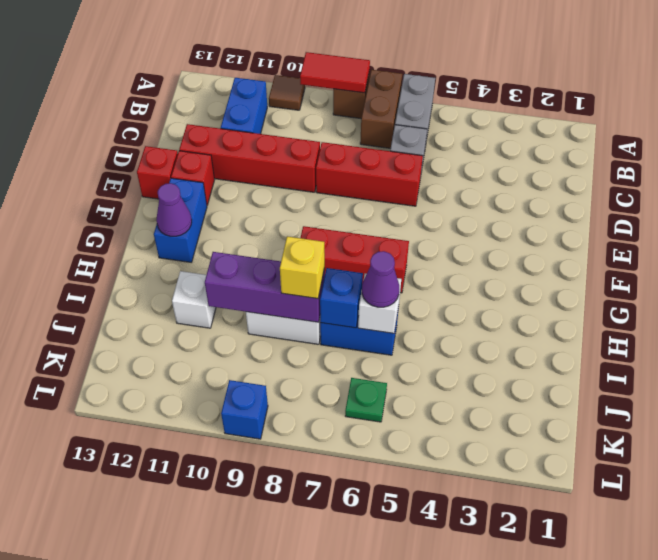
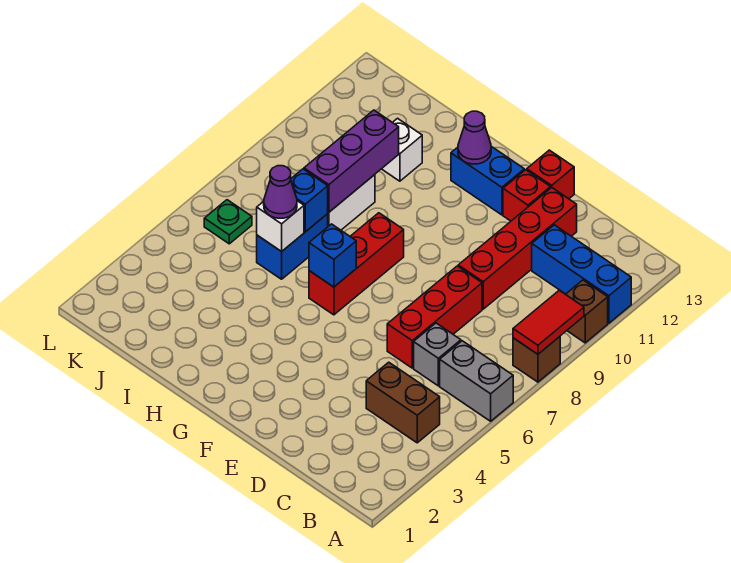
brown 1x2 brick [360,70,402,148] -> brown 1x2 brick moved to [366,362,440,443]
brown 1x1 tile [269,75,305,110] -> brown 1x1 brick [566,280,608,343]
blue 1x2 brick [221,78,267,134] -> blue 1x3 brick [532,225,631,323]
yellow 1x1 brick [280,236,325,299] -> none
blue 1x1 brick [221,380,268,439] -> blue 1x1 brick moved to [309,224,356,287]

